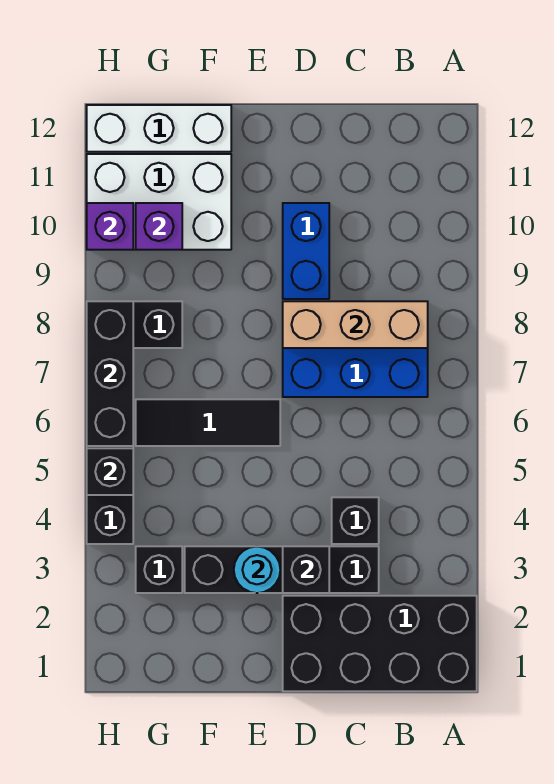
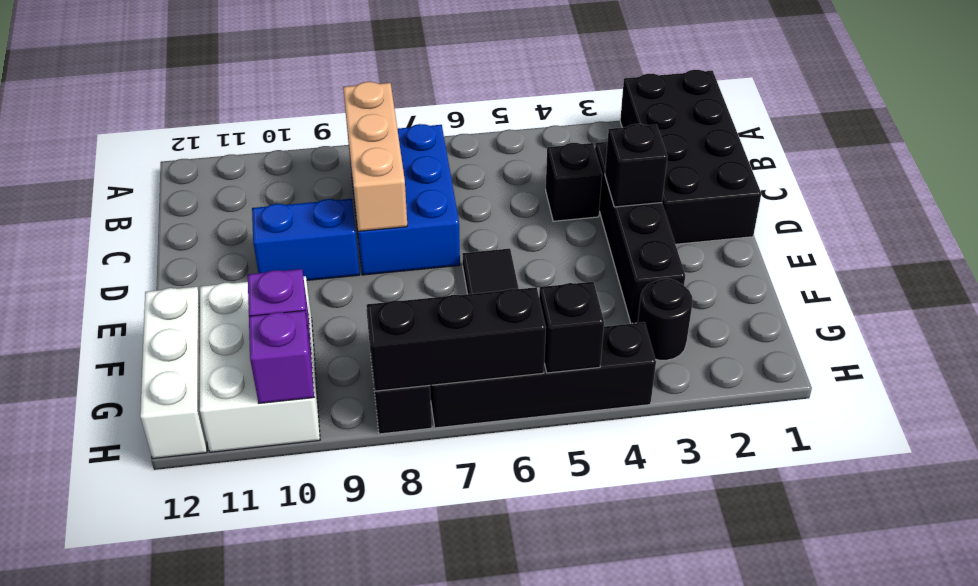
cyan 1x1 round brick [234,546,280,593] -> none
black 1x1 brick [136,546,182,593] -> black 1x1 round brick [638,279,693,360]

